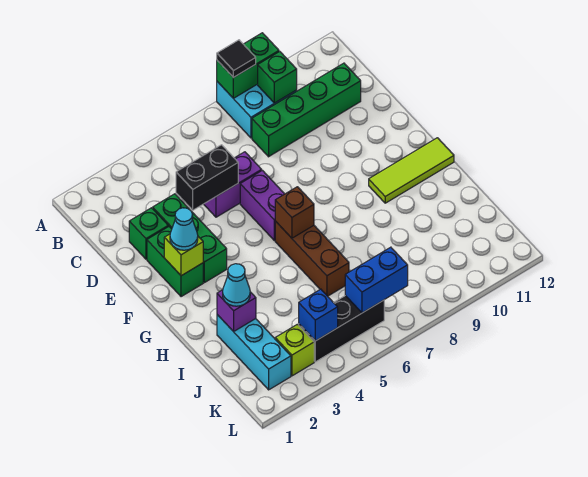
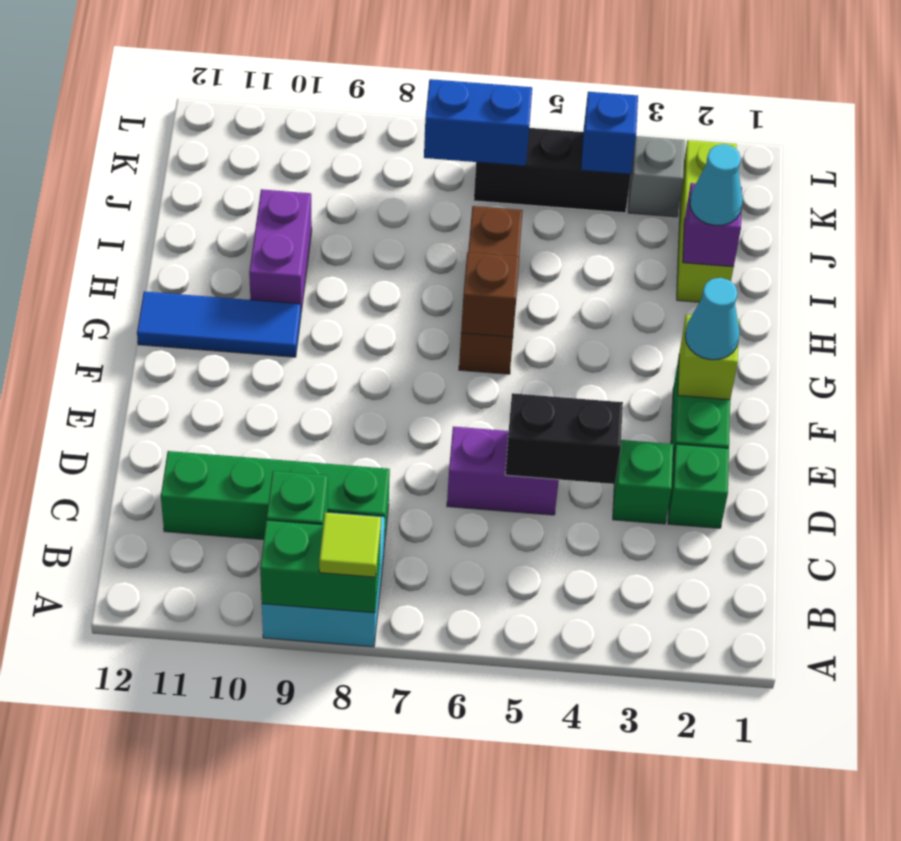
black 1x1 tile [217,40,256,78] -> lime 1x1 tile [319,513,381,577]
green 1x3 brick [153,194,227,283] -> green 1x1 brick [613,440,673,524]
purple 1x2 brick [240,170,284,241] -> purple 1x2 brick moved to [249,189,312,311]
lime 1x3 tile [369,138,454,203] -> blue 1x3 tile [137,291,301,357]
cyan 1x3 brick [217,315,291,390] -> lime 1x3 brick [677,140,737,302]
lime 1x1 brick [275,324,314,376] -> grey 1x1 brick [628,136,685,217]

